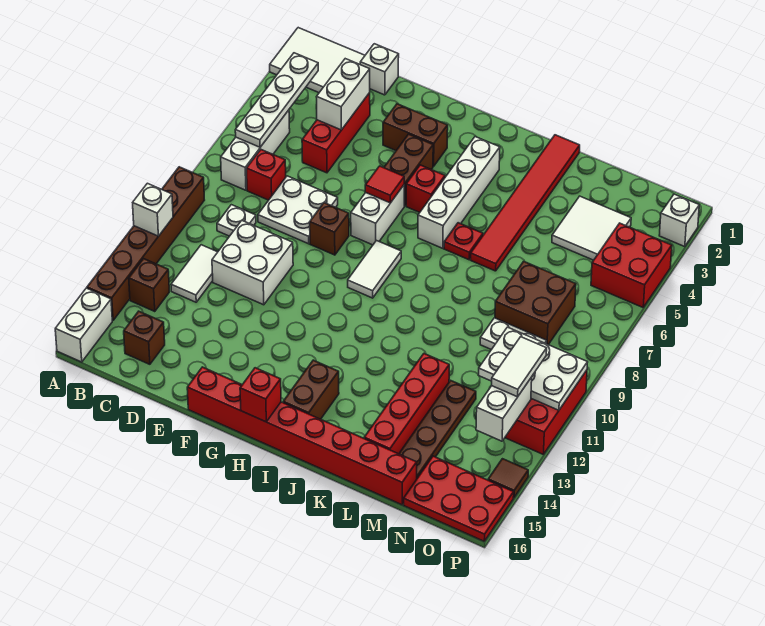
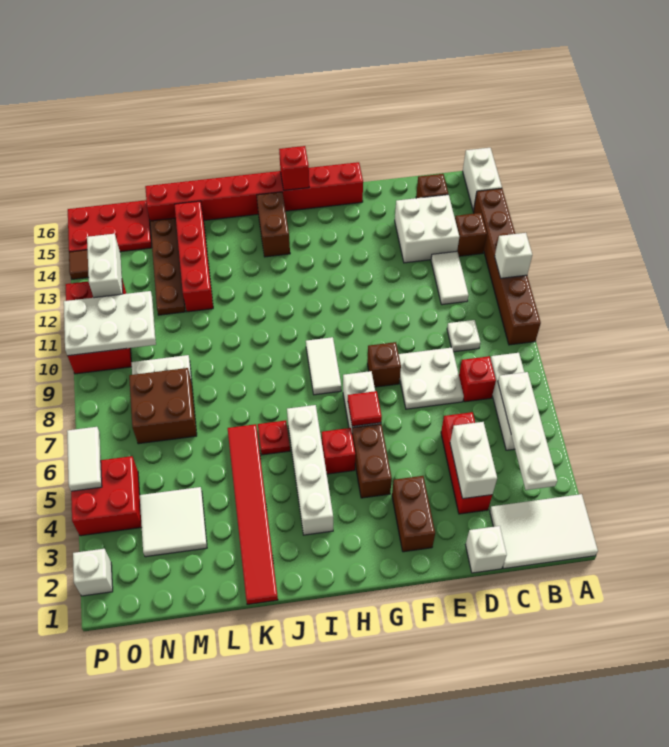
white 2x2 brick [212,220,293,305] -> white 2x2 brick moved to [395,195,459,263]
brown 1x2 brick [383,104,448,166] -> brown 1x2 brick turned to [392,476,435,552]
white 1x2 tile [492,337,547,397] -> white 1x2 tile moved to [67,427,102,491]

